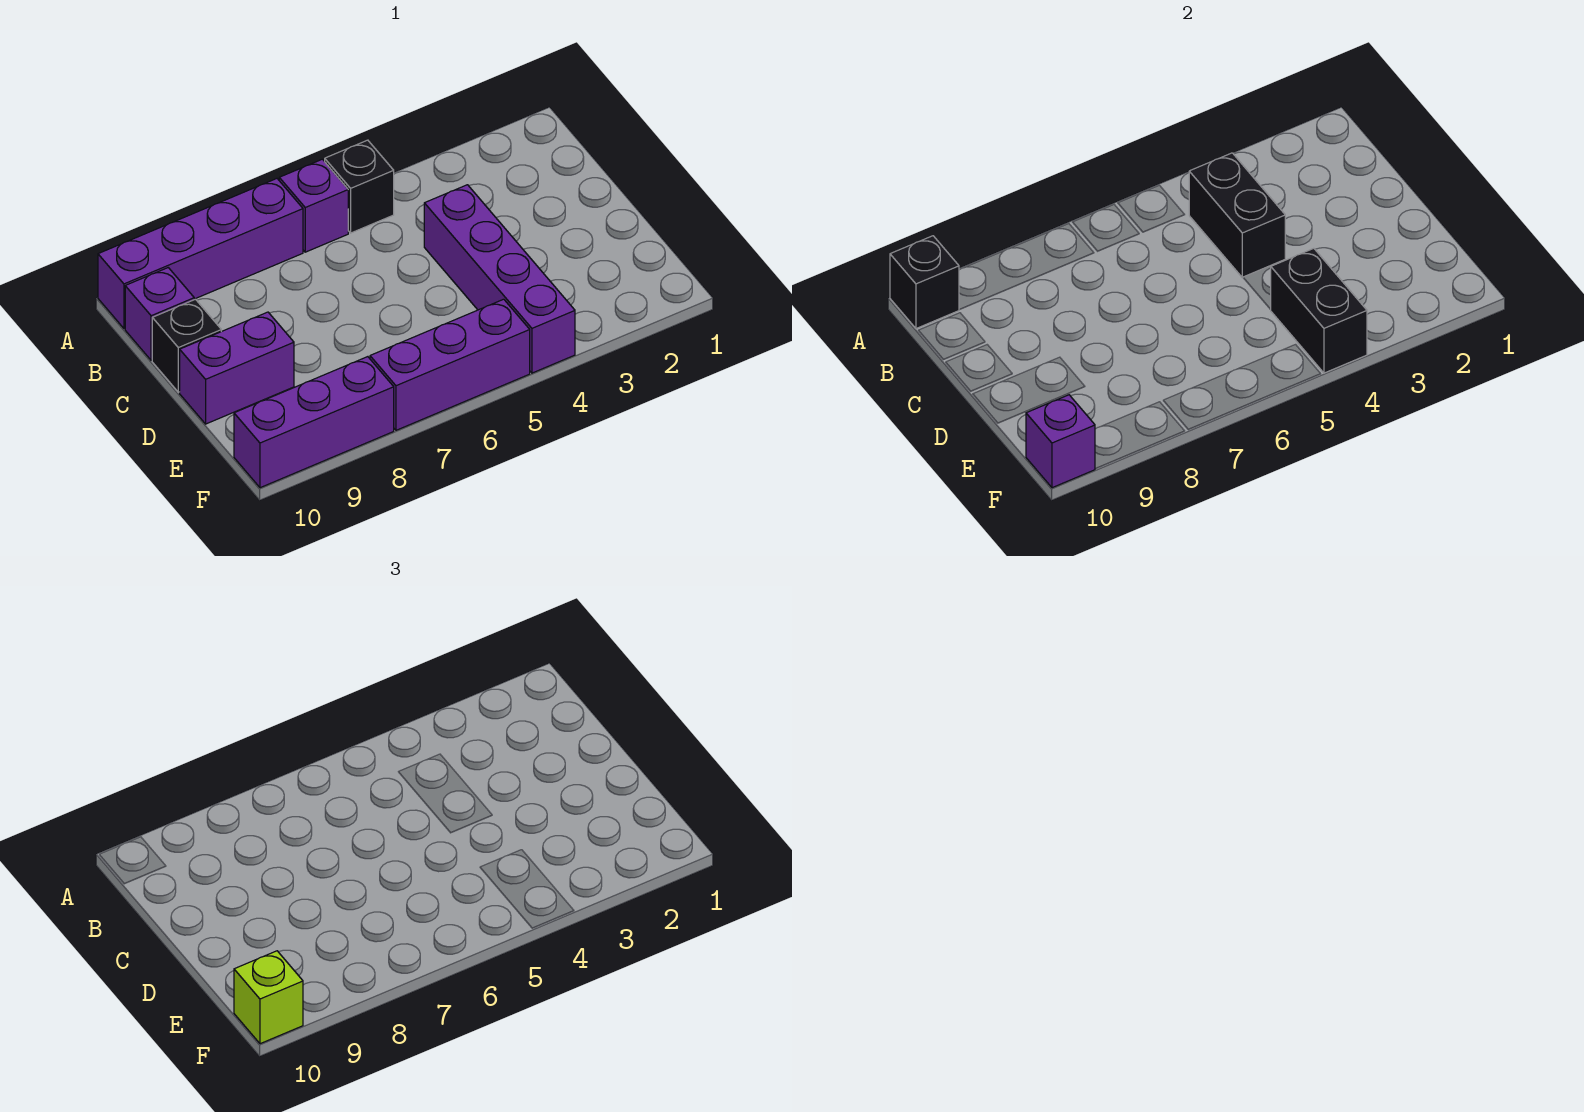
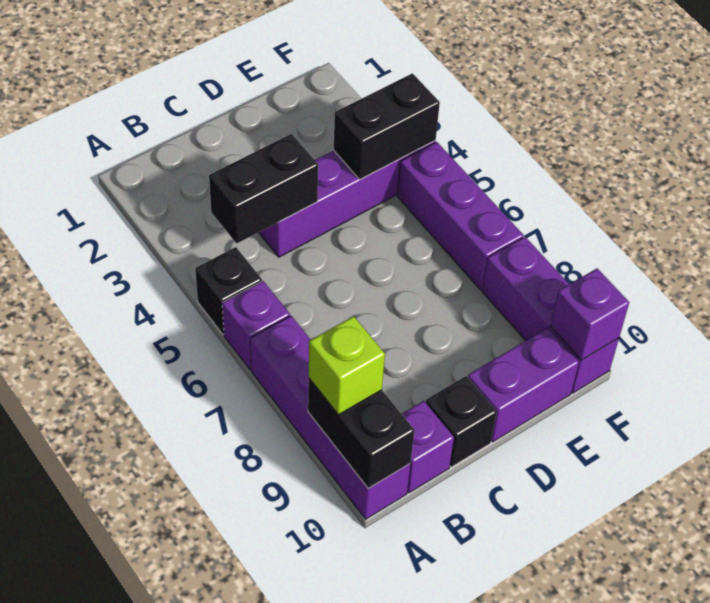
black 1x1 brick [890,236,959,329] -> black 1x2 brick [308,379,414,488]
purple 1x2 brick [180,312,294,424] -> purple 1x2 brick turned to [468,328,579,442]
lime 1x1 brick [234,951,303,1044] -> lime 1x1 brick moved to [309,316,385,415]

